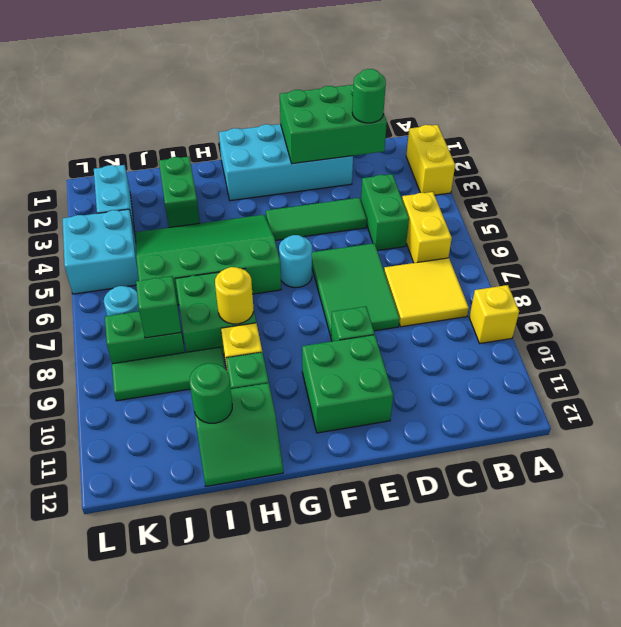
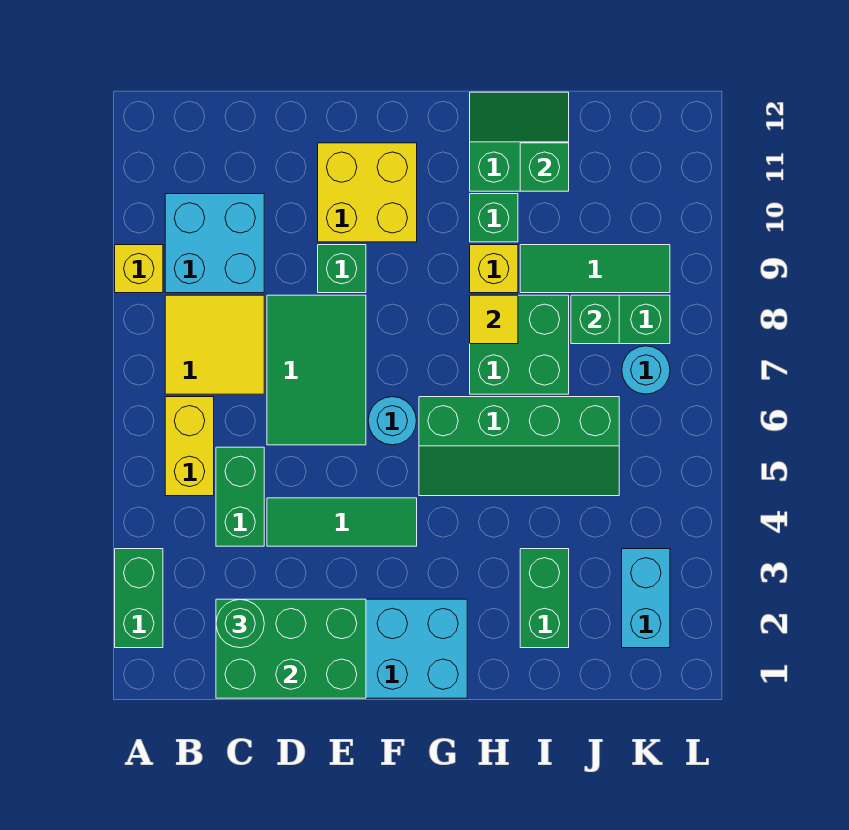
yellow 1x2 brick [406,125,455,195] -> green 1x2 brick [115,549,163,648]
green 2x2 brick [302,335,393,433] -> yellow 2x2 brick [318,143,417,242]
green 3x4 slope [136,215,281,305] -> green 2x4 slope [419,397,619,496]
yellow 1x1 round brick [215,267,253,324] -> yellow 1x1 tile [470,295,518,344]
green 1x1 round brick [189,363,232,423] -> green 1x1 brick [520,143,569,191]
cyan 2x2 brick [63,209,139,294] -> cyan 2x2 brick moved to [165,194,264,293]

